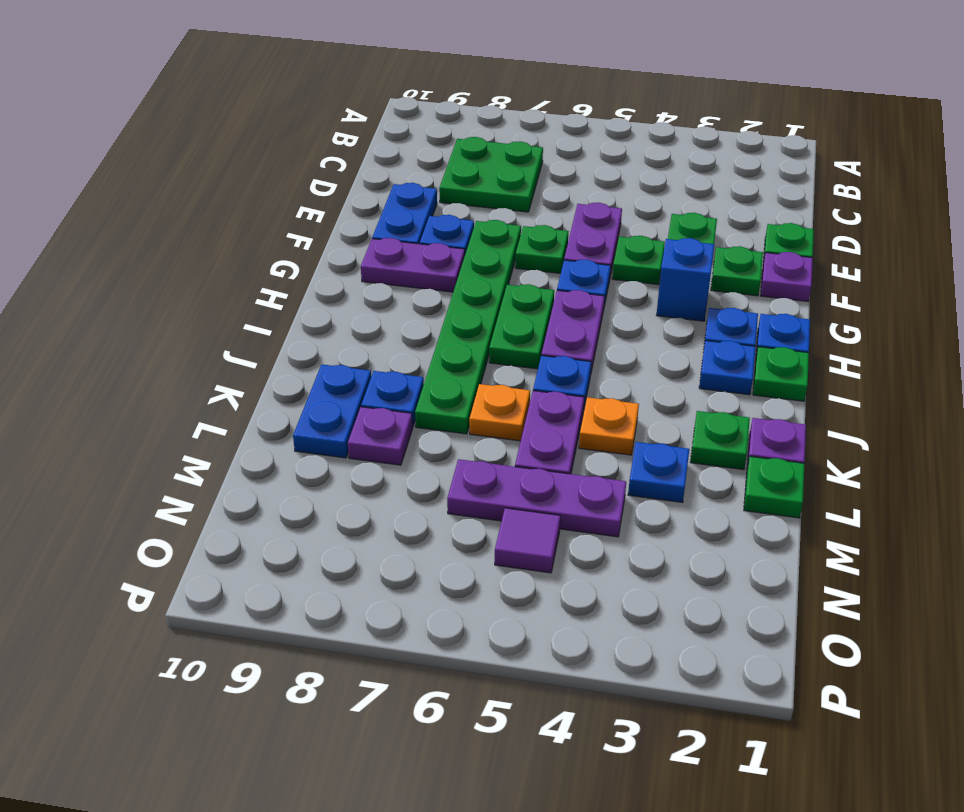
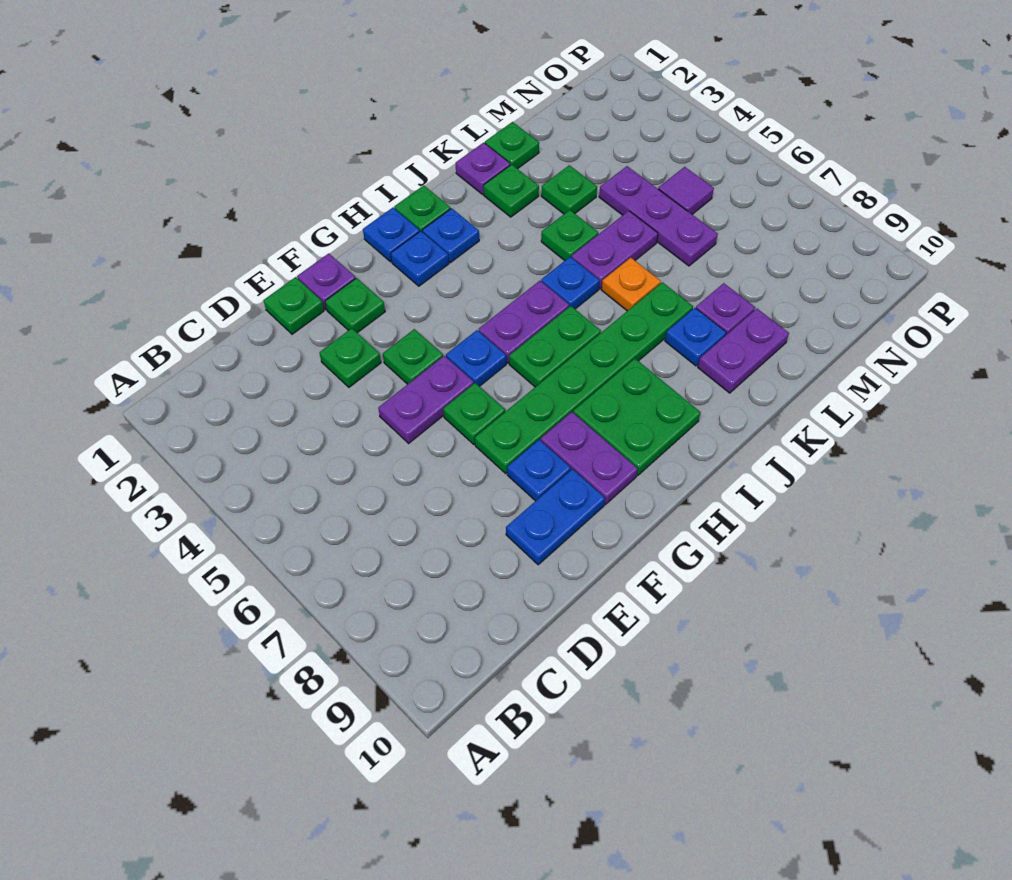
green 2x2 plate [439,137,543,212] -> green 2x2 plate moved to [573,359,701,475]
blue 1x1 brick [657,238,714,321] -> none
orange 1x1 plate [579,397,639,455] -> green 1x1 plate [541,210,598,261]
blue 1x2 plate [293,364,371,458] -> purple 1x2 plate [698,309,789,393]
blue 1x1 plate [628,442,689,503] -> green 1x1 plate [541,165,597,214]

